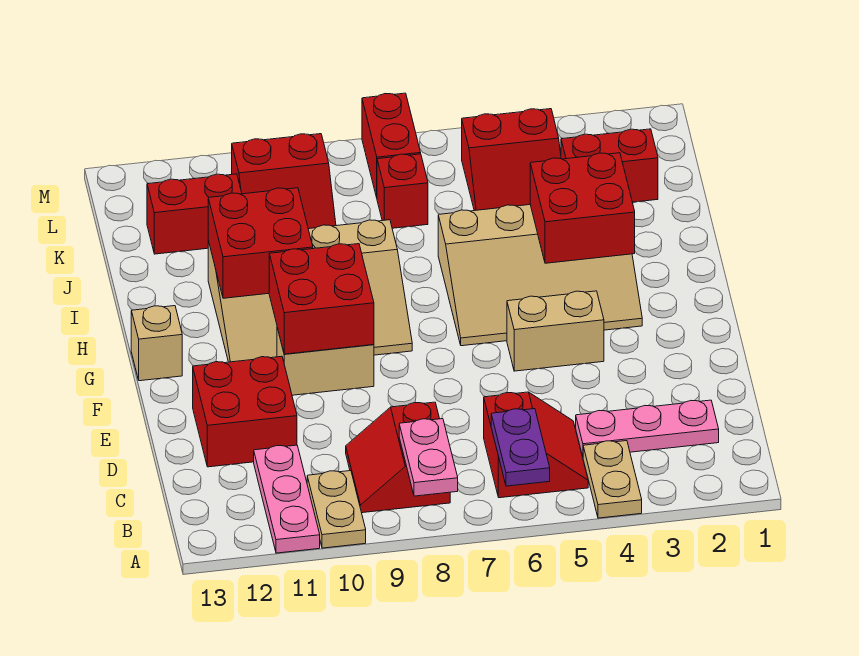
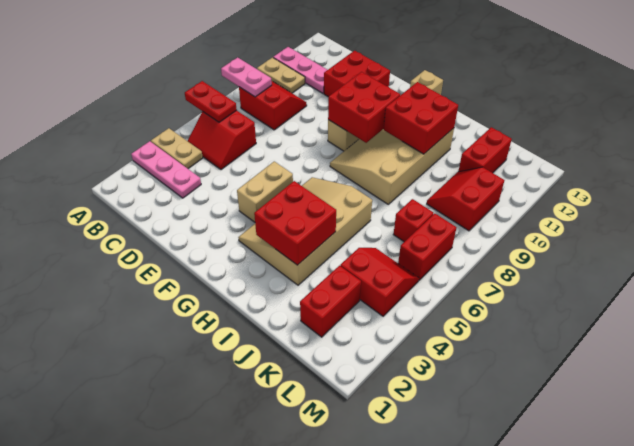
purple 1x2 plate [491,409,550,486] -> red 1x2 plate [185,81,237,122]
pink 1x3 plate [576,400,719,456] -> pink 1x3 plate turned to [131,141,201,198]
red 2x2 slope [462,109,561,211] -> red 2x2 slope turned to [340,248,419,316]
red 1x2 brick [362,93,421,197] -> red 1x2 brick turned to [398,213,456,280]

